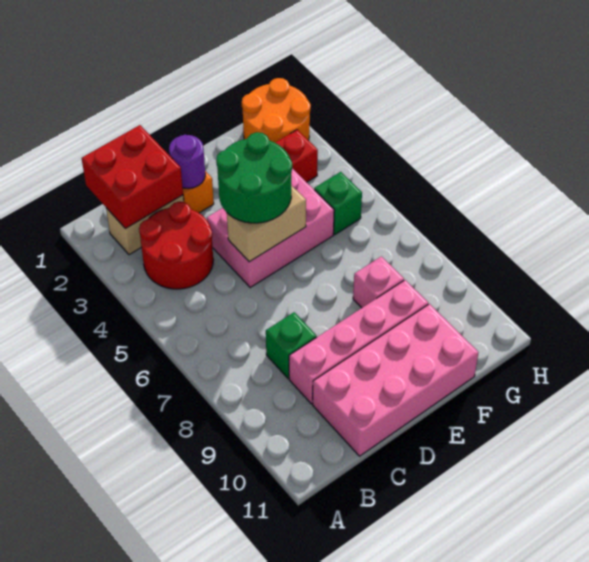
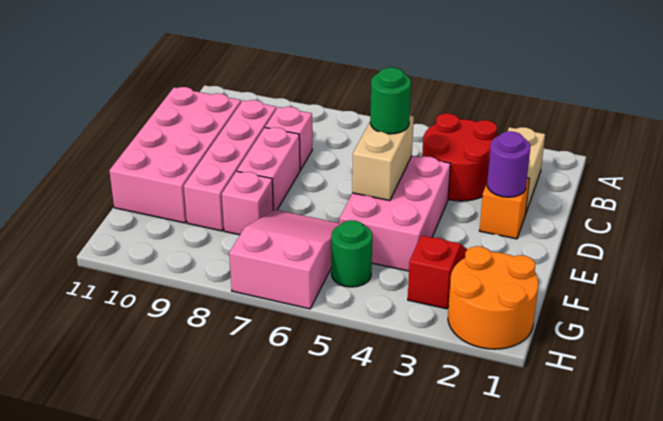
red 2x2 brick [82,125,183,229] -> none
green 1x1 brick [266,312,317,379] -> pink 1x1 brick [265,107,312,170]
green 2x2 round brick [216,132,292,223] -> green 1x1 round brick [370,67,411,134]
none -> pink 1x2 brick [237,127,300,211]
none -> pink 2x3 slope [229,210,339,309]
green 1x1 brick [314,172,362,234] -> green 1x1 round brick [331,220,372,287]

